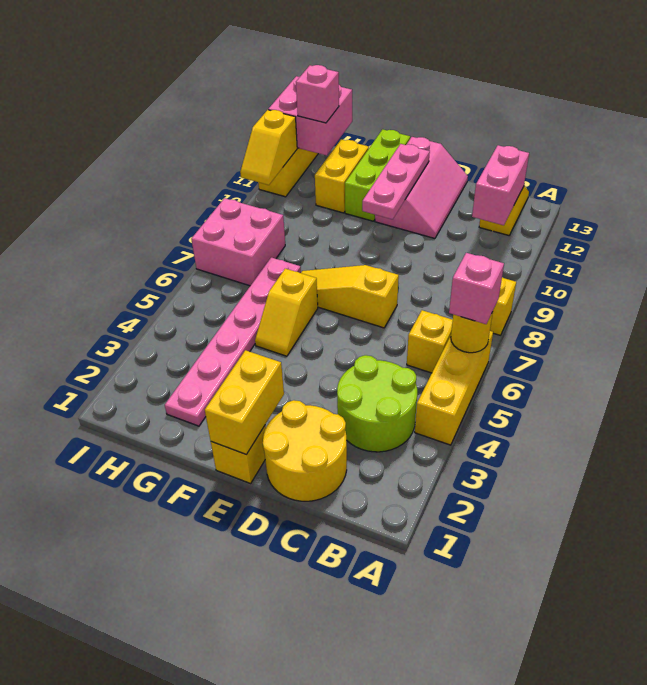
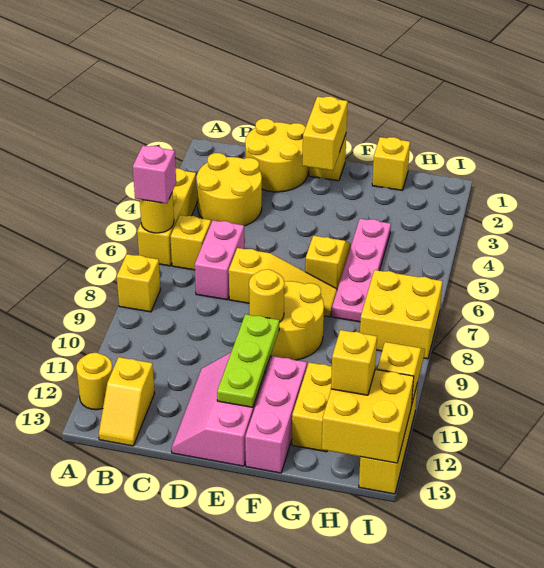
none -> yellow 1x1 round brick [76,353,113,410]
lime 2x2 round brick [337,355,417,452] -> yellow 2x2 round brick [197,153,262,226]
pink 1x2 brick [472,145,529,225] -> pink 1x2 brick moved to [195,220,244,300]
none -> yellow 2x2 round brick [271,281,324,360]
none -> yellow 1x1 round brick [249,269,284,322]
pink 1x3 plate [362,144,430,219] -> lime 1x3 plate [217,314,279,407]
lime 1x3 brick [345,129,410,221] -> pink 1x3 brick [245,356,307,473]
none -> yellow 1x1 brick [372,137,410,190]
pink 1x6 plate [165,257,301,426] -> pink 1x4 plate [332,219,391,322]
pink 2x2 brick [191,198,285,286] -> yellow 2x2 brick [360,270,443,359]
pink 2x2 brick [268,76,352,155] -> yellow 2x2 brick [322,370,414,463]
pink 1x1 brick [296,65,339,123] -> yellow 1x1 brick [331,330,377,395]

